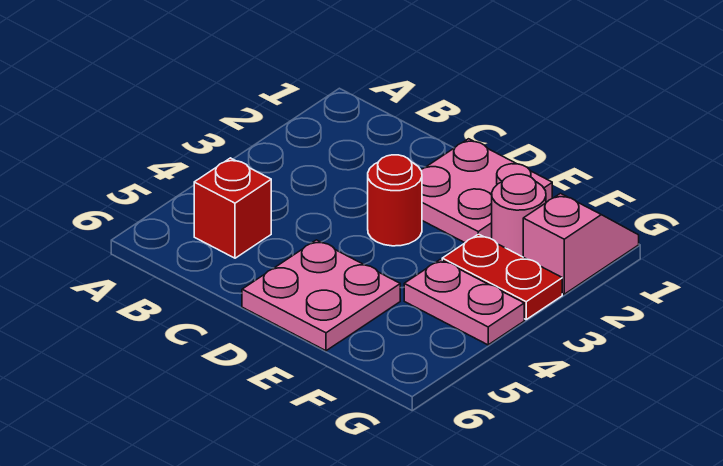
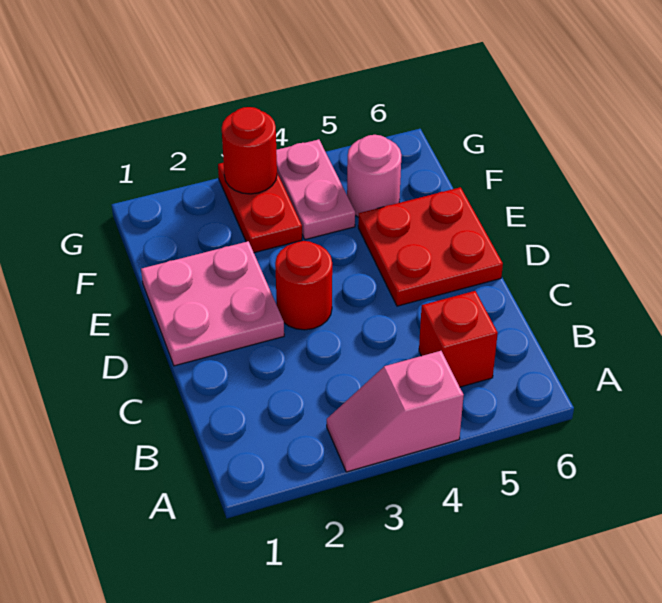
pink 2x2 plate [242,240,400,351] -> red 2x2 plate [358,187,503,306]
pink 1x1 round brick [492,174,546,257] -> pink 1x1 round brick moved to [347,135,401,217]
pink 1x2 slope [523,194,639,294] -> pink 1x2 slope moved to [327,351,464,472]
none -> red 1x1 round brick [222,107,277,194]

